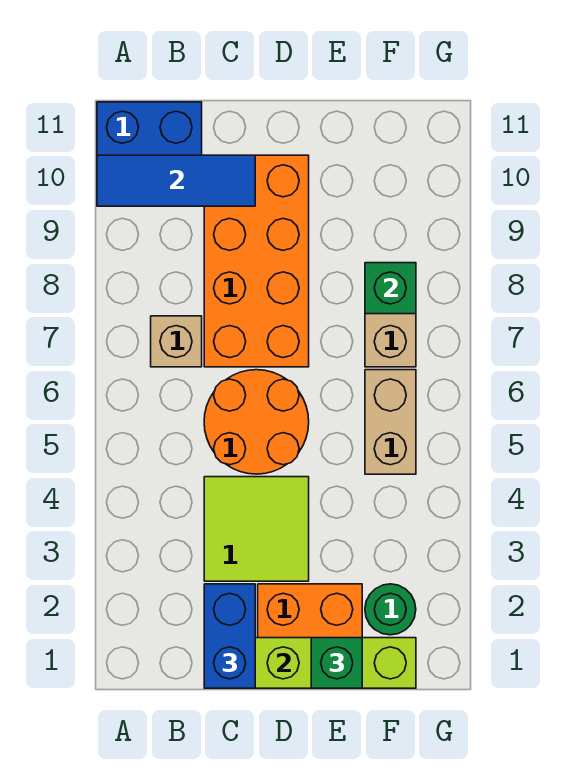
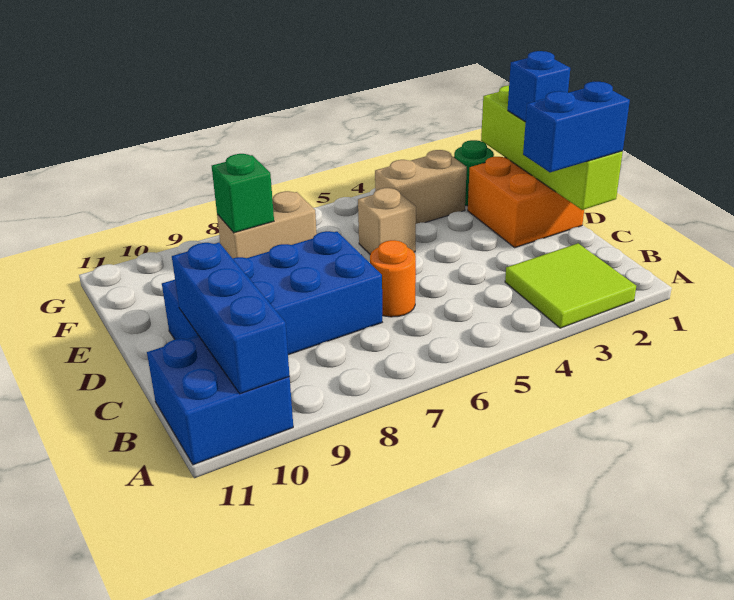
blue 1x3 tile [97,155,255,206] -> blue 1x3 brick [172,243,290,394]
tan 1x1 brick [151,316,202,367] -> tan 1x1 brick moved to [358,188,416,254]
lime 2x2 tile [204,477,309,581] -> lime 2x2 tile moved to [505,243,636,328]
orange 2x2 round brick [204,370,309,474] -> orange 1x1 round brick [370,240,416,317]
orange 2x4 brick [204,155,309,367] -> blue 2x4 brick [162,231,382,355]
green 1x1 brick [311,638,362,688] -> blue 1x1 brick [508,51,570,122]
tan 1x2 brick [365,370,416,474] -> tan 1x2 brick moved to [375,150,467,224]

